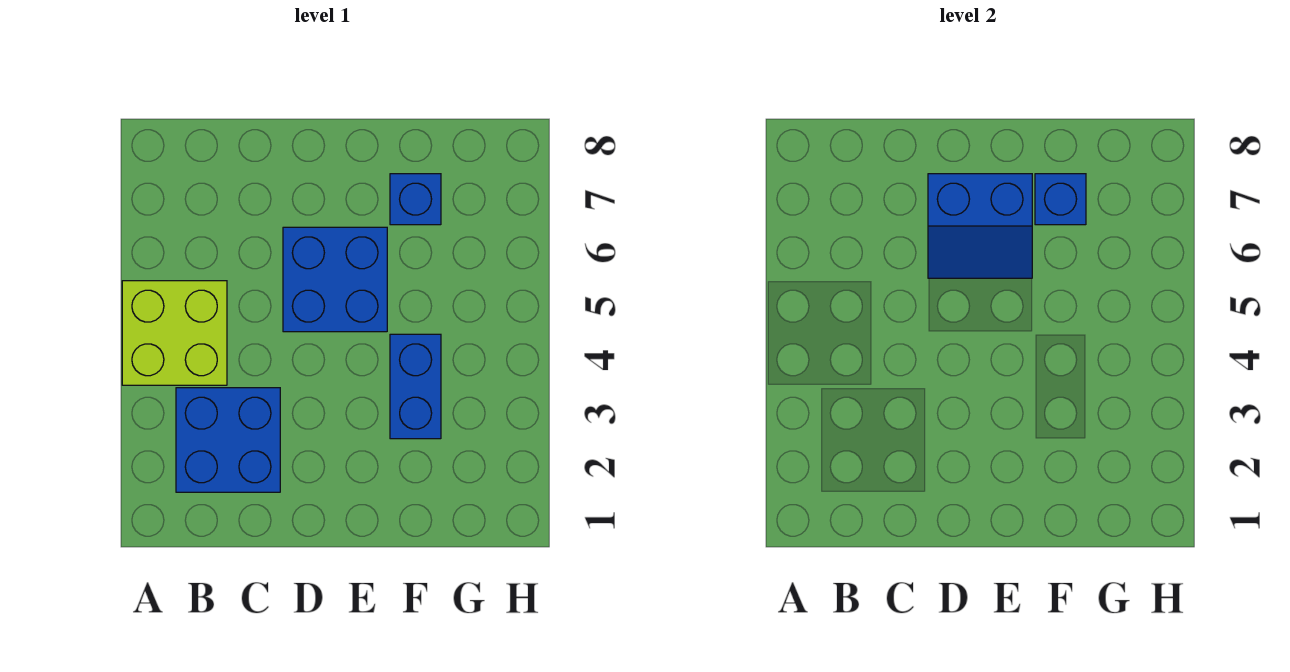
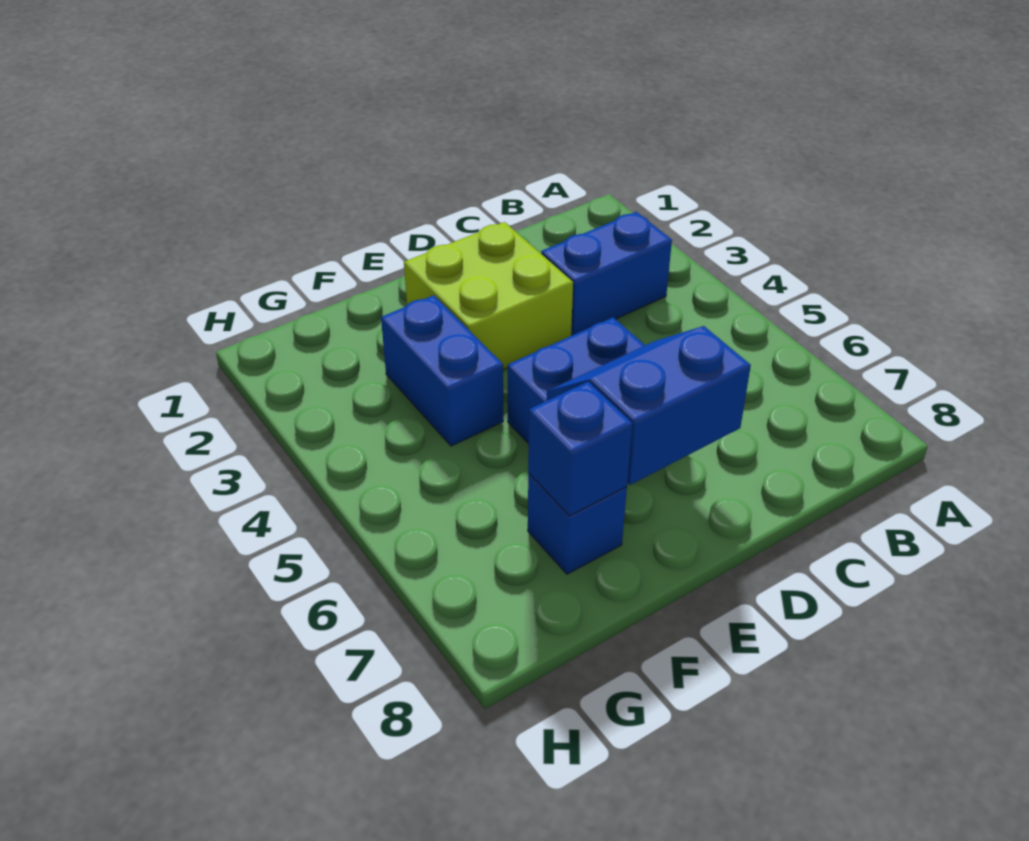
lime 2x2 brick [122,281,227,385] -> lime 2x2 brick moved to [404,222,573,370]
blue 2x2 brick [176,388,280,492] -> blue 1x2 brick [541,212,672,336]

